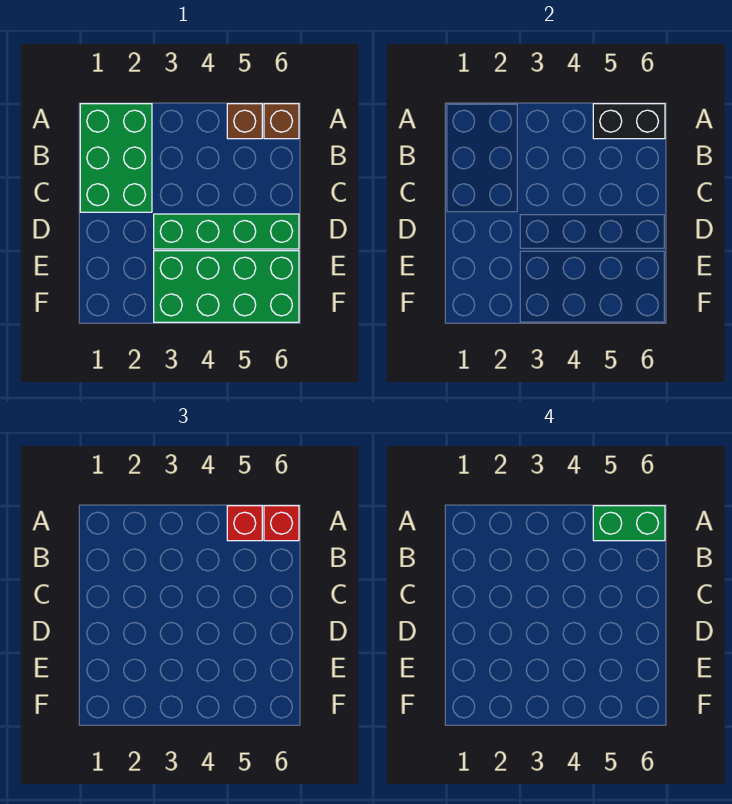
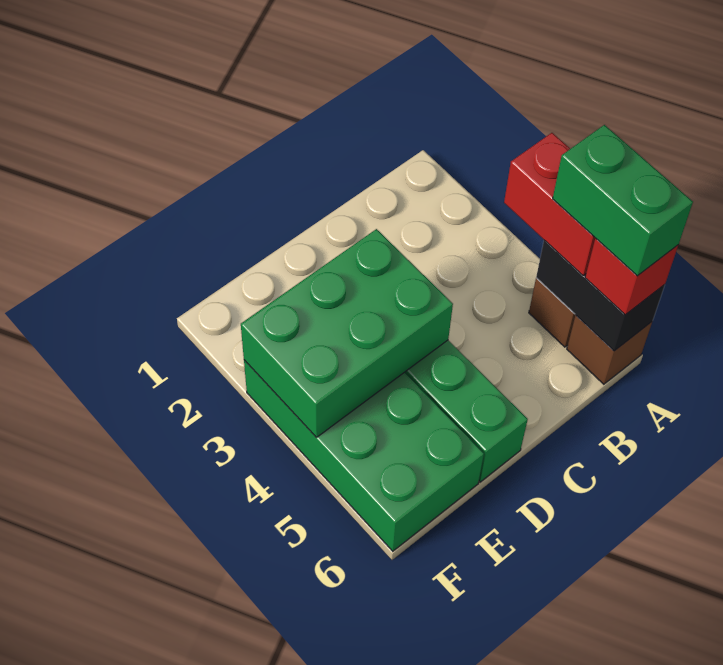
green 2x3 brick [80,104,152,212] -> green 2x3 brick moved to [241,229,453,437]
red 1x1 brick [227,506,262,541] -> red 1x2 brick [504,133,595,276]

